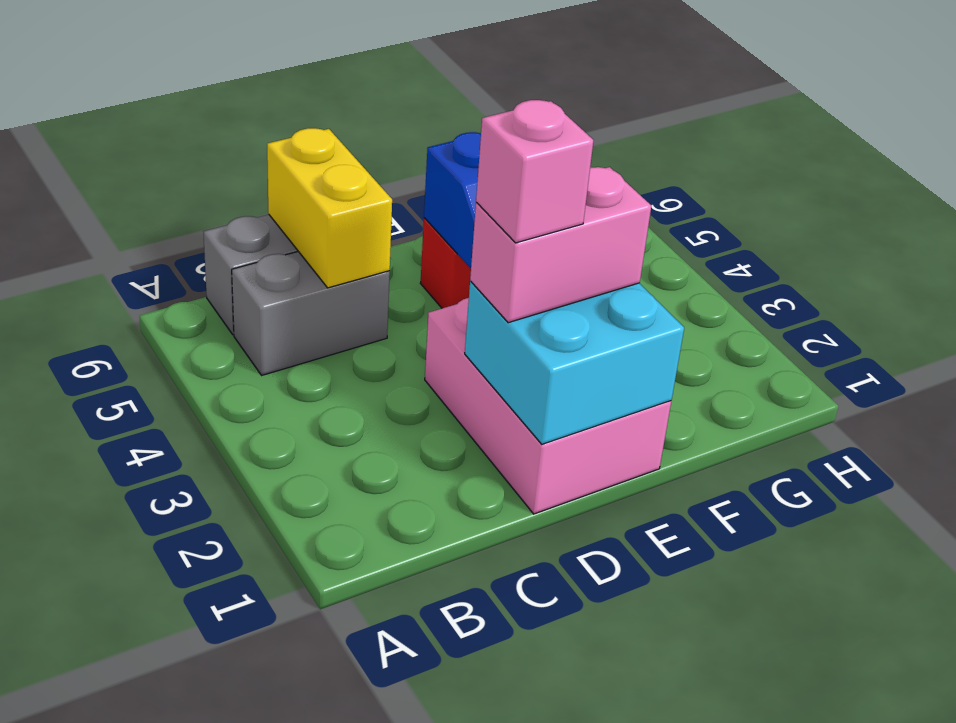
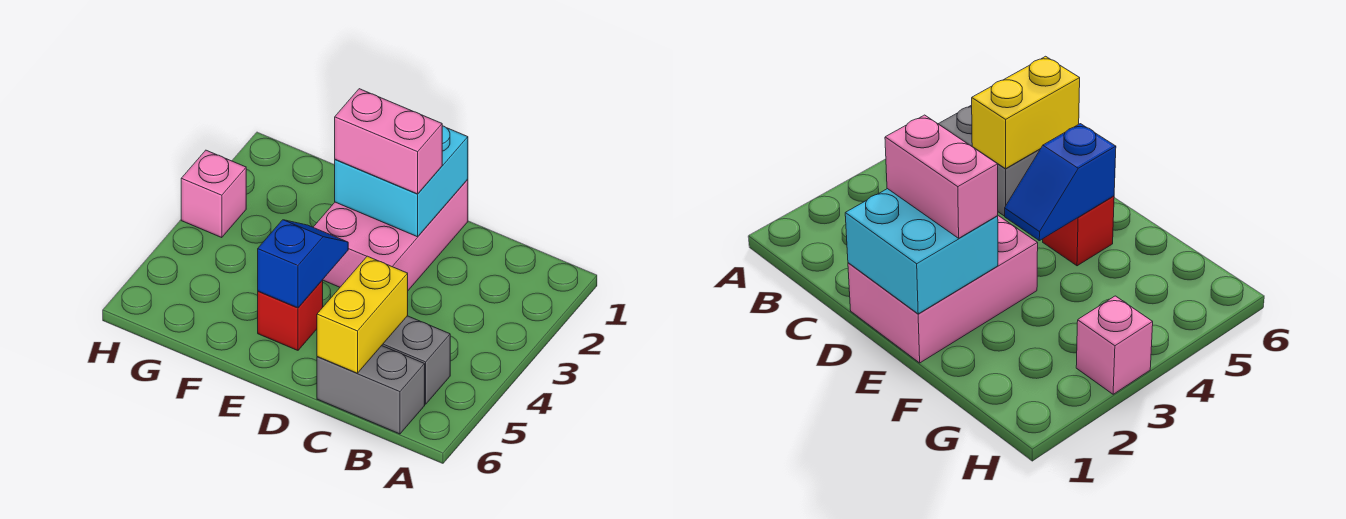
pink 1x1 brick [476,100,594,243] -> pink 1x1 brick moved to [181,150,246,238]

